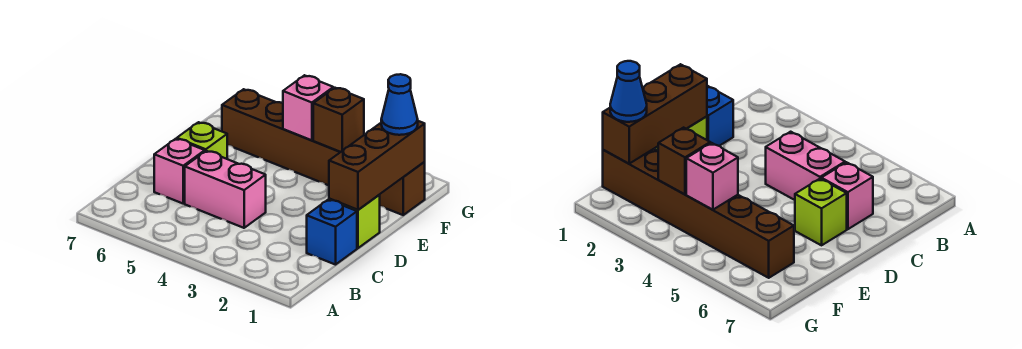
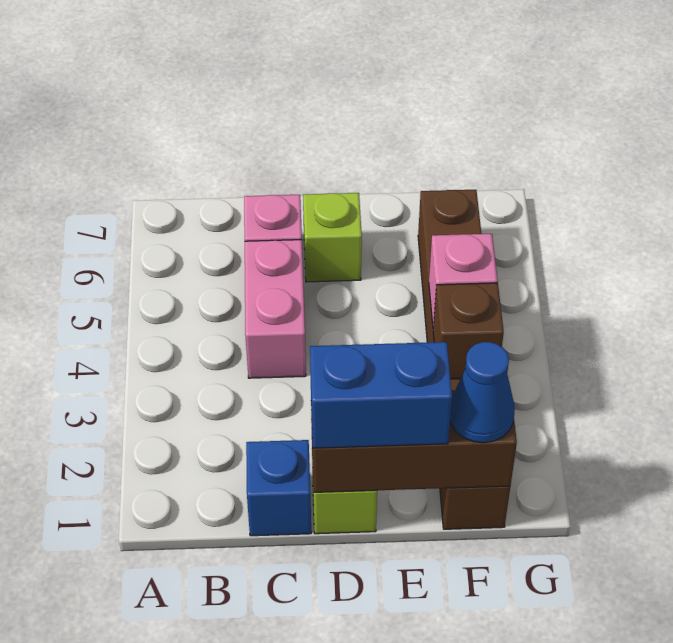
none -> blue 1x2 brick [310,342,452,448]

